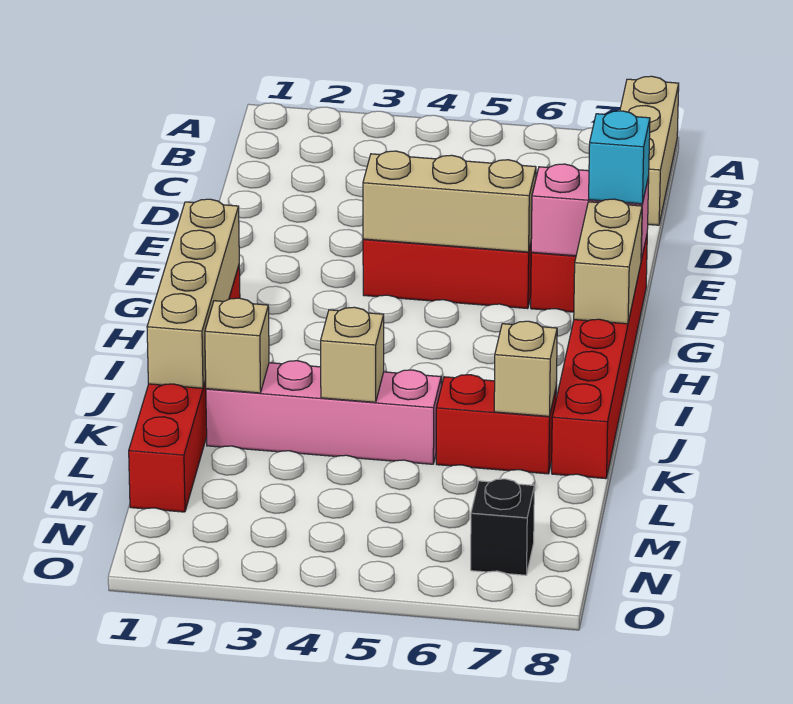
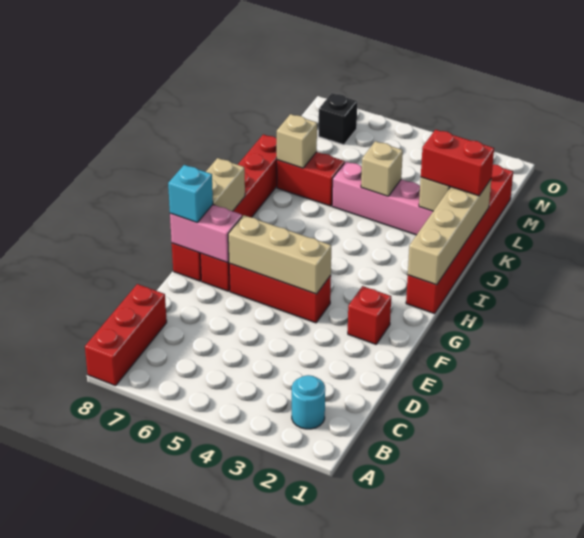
tan 1x3 brick [620,76,679,225] -> red 1x3 brick [85,284,167,386]
none -> cyan 1x1 round brick [292,375,325,429]
none -> red 1x1 brick [348,286,391,344]
none -> red 1x2 brick [421,130,494,196]

